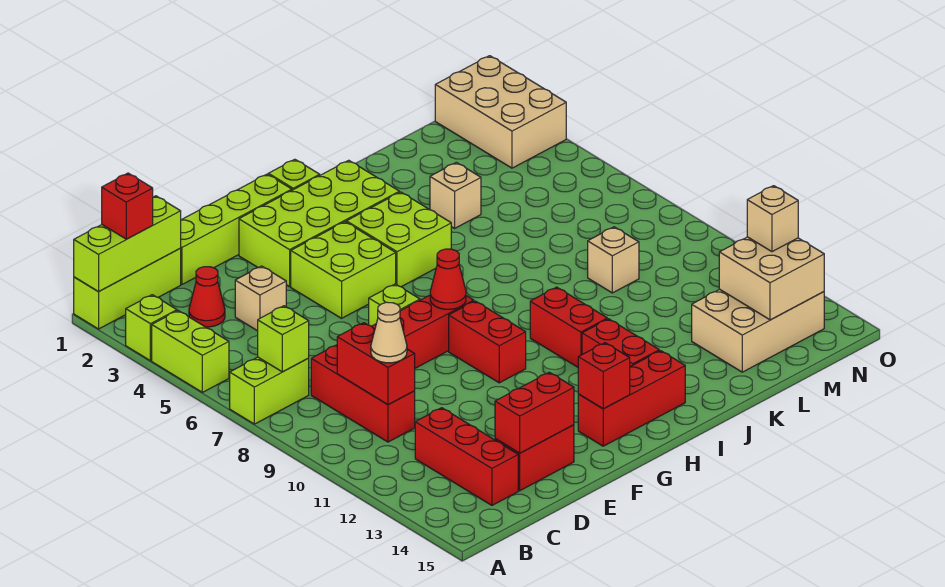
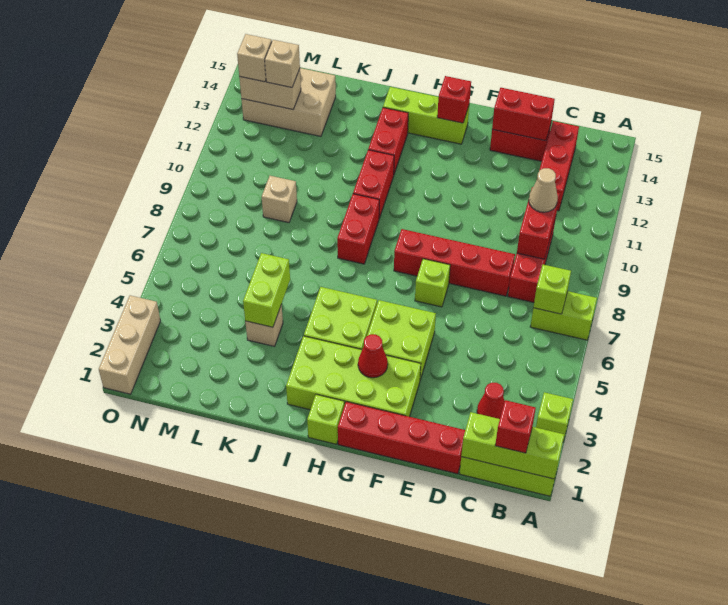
lime 1x2 brick [152,311,229,392] -> lime 1x2 brick moved to [243,253,290,327]
lime 1x4 brick [180,174,292,285] -> red 1x4 brick [338,402,465,474]
tan 1x1 brick [235,266,286,331] -> tan 1x1 brick moved to [265,40,300,87]
red 1x1 cone [430,249,466,309] -> red 1x1 cone moved to [358,334,388,378]
red 1x2 brick [449,301,526,383] -> red 1x2 brick moved to [337,194,379,264]
red 1x3 brick [578,351,685,446] -> lime 1x3 brick [383,87,469,144]
tan 2x2 brick [719,237,824,320] -> tan 1x2 brick [239,69,301,109]
tan 2x3 brick [435,56,566,168] -> tan 1x3 brick [99,295,160,394]

